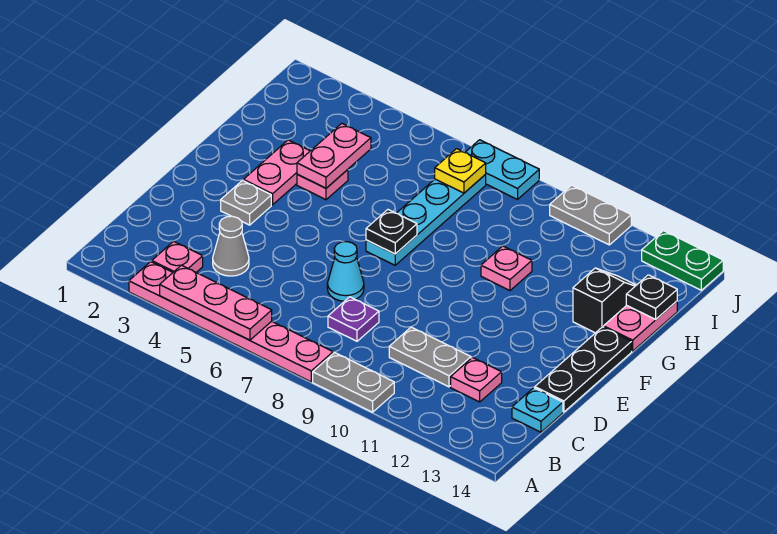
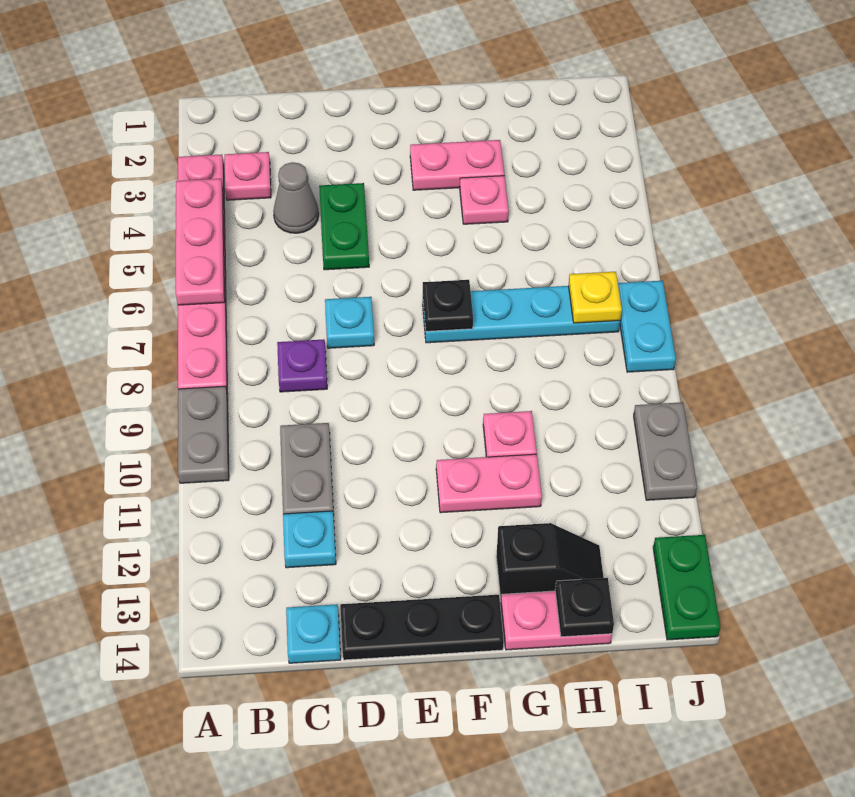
pink 1x1 plate [451,358,502,402] -> cyan 1x1 plate [283,511,336,568]
none -> green 1x2 plate [319,183,369,270]
cyan 1x1 cone [327,242,364,301] -> cyan 1x1 plate [325,297,374,348]
grey 1x1 plate [221,181,271,225] -> none
pink 1x2 plate [297,123,371,188] -> pink 1x2 plate moved to [436,454,542,513]

